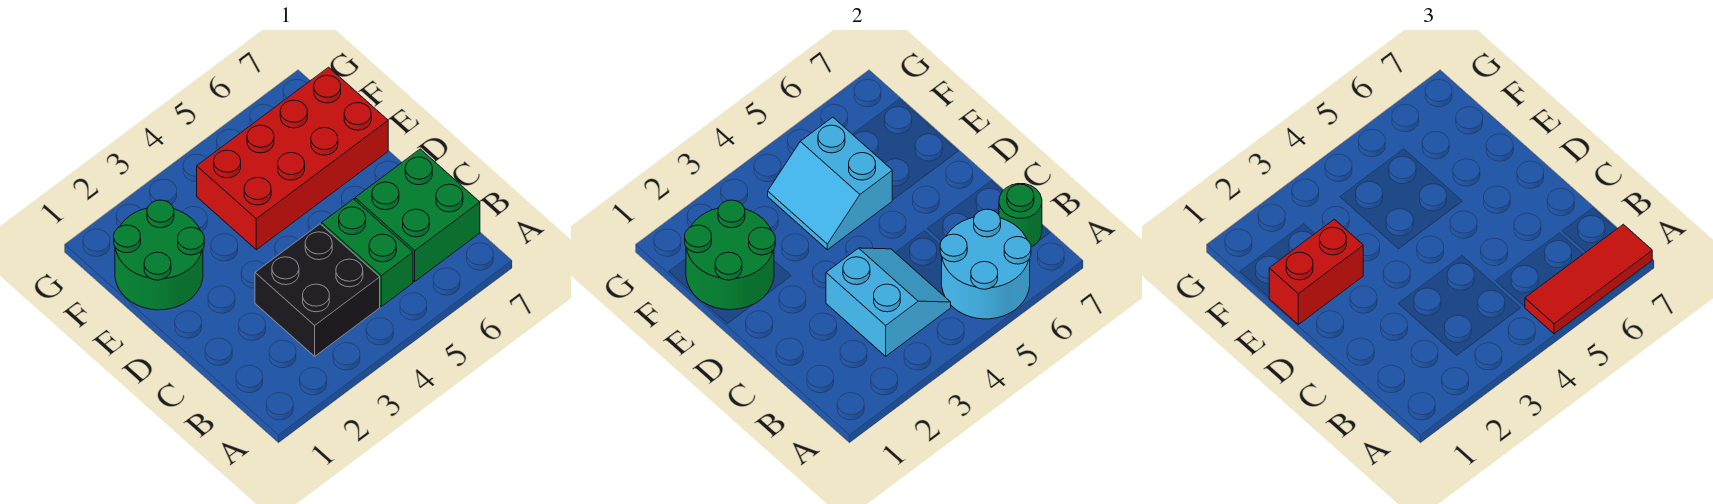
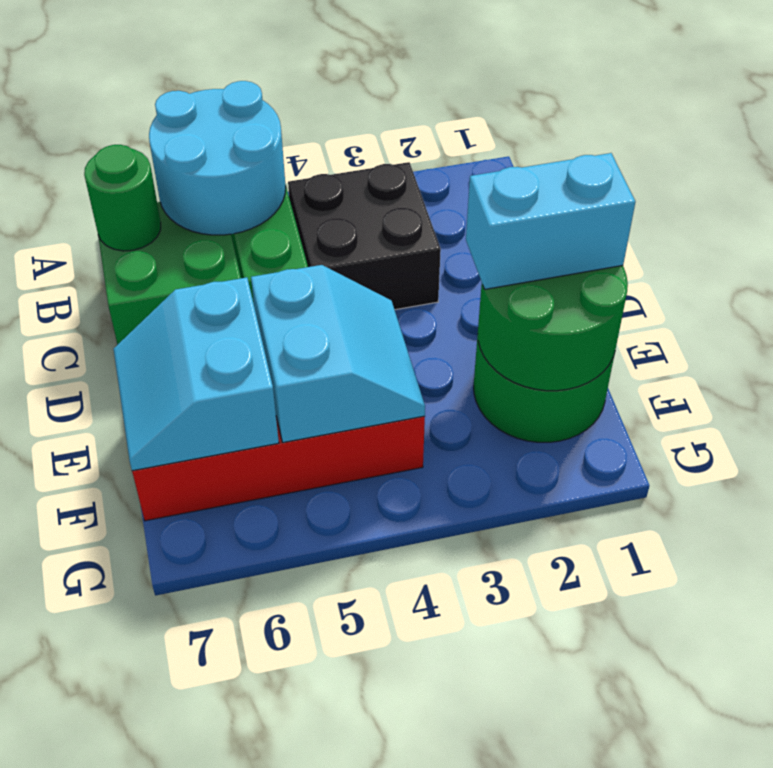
red 1x3 tile [1525,224,1652,334] -> none
cyan 2x2 slope [826,248,951,356] -> cyan 2x2 slope moved to [114,277,279,471]
red 1x2 brick [1269,219,1363,324] -> cyan 1x2 brick [466,153,635,289]

